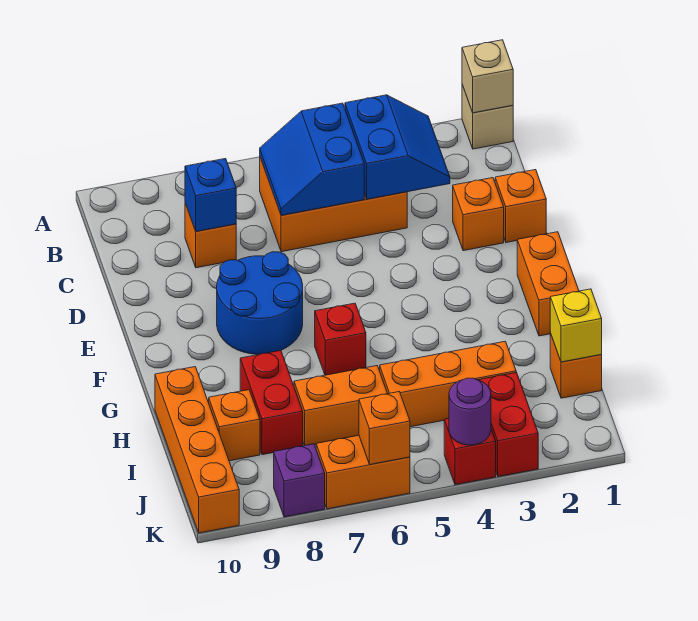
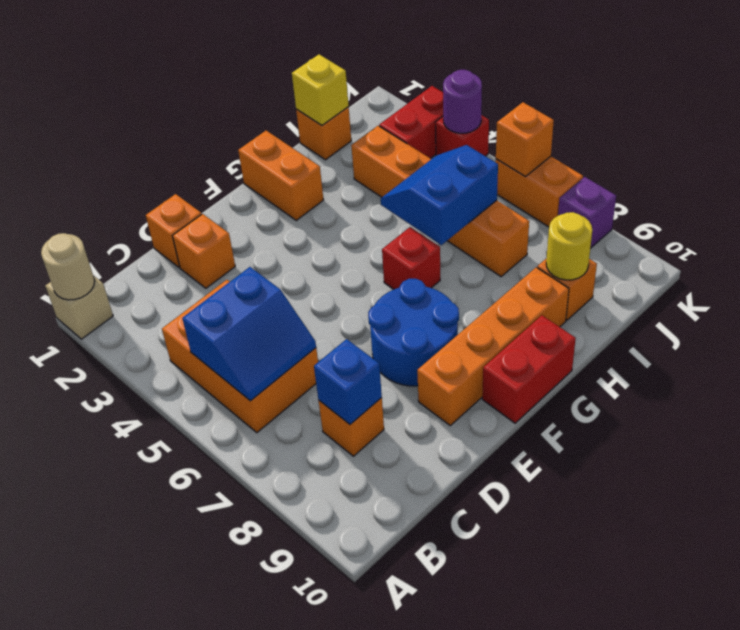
tan 1x1 brick [462,40,513,113] -> tan 1x1 round brick [41,233,95,300]
blue 2x2 slope [345,95,450,199] -> blue 2x2 slope moved to [381,145,498,245]
orange 1x2 brick [517,232,579,336] -> orange 1x2 brick turned to [238,131,323,220]
red 1x2 brick [240,350,303,455] -> red 1x2 brick moved to [482,315,576,423]
orange 1x4 brick [155,367,239,533] -> orange 1x4 brick moved to [417,267,569,425]
none -> yellow 1x1 round brick [546,212,592,280]

